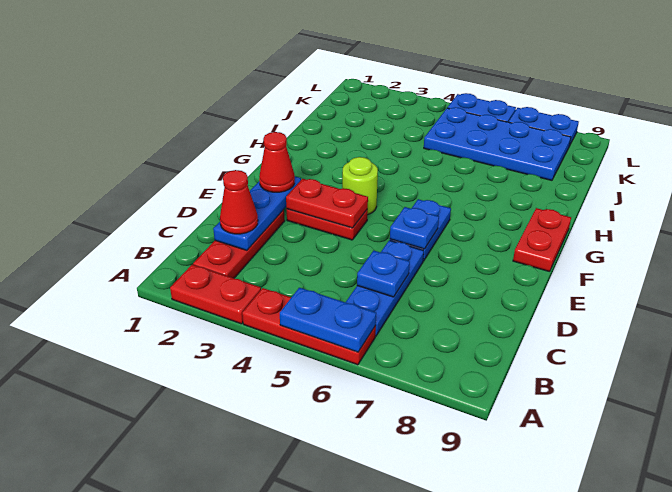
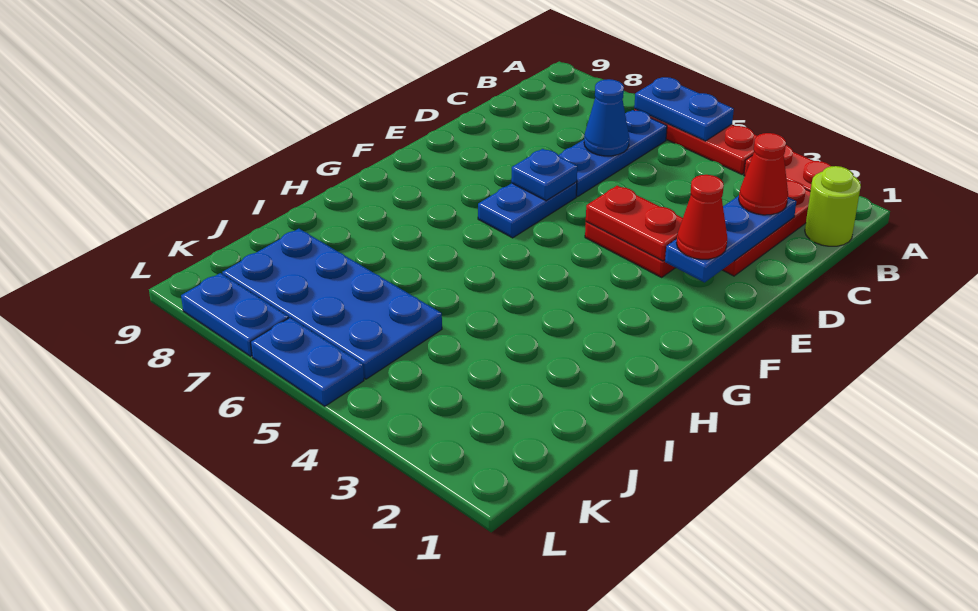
blue 1x1 plate [357,251,410,297] -> blue 1x1 cone [584,79,629,156]
lime 1x1 round brick [342,157,378,215] -> lime 1x1 round brick moved to [805,166,861,246]
red 1x2 plate [513,208,571,272] -> none

